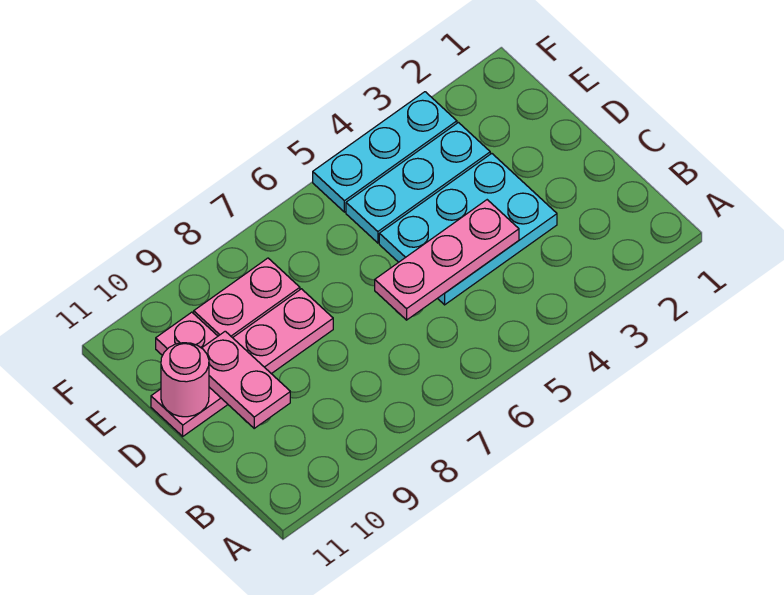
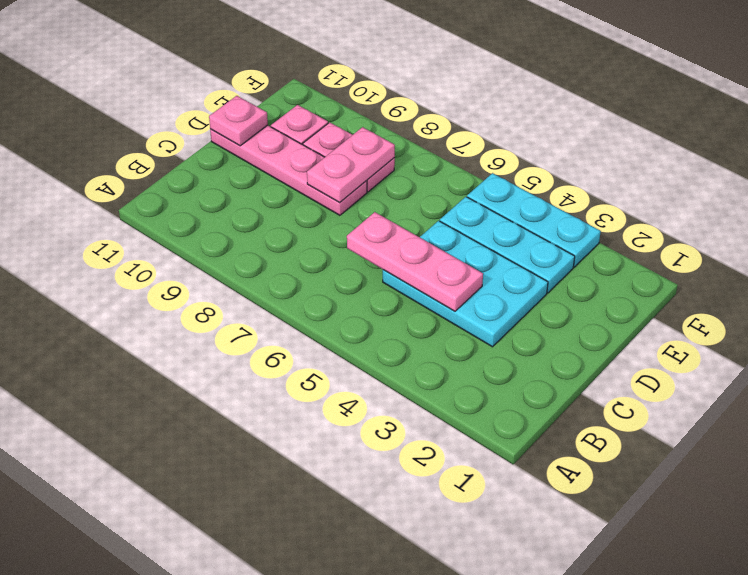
pink 1x2 plate [202,331,290,428] -> pink 1x2 plate moved to [307,127,395,203]
pink 1x1 round brick [161,343,209,417] -> pink 1x1 plate [209,96,268,146]

